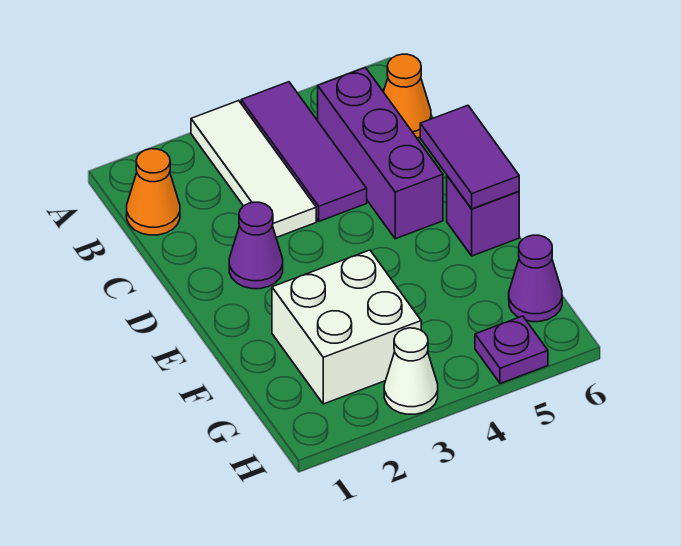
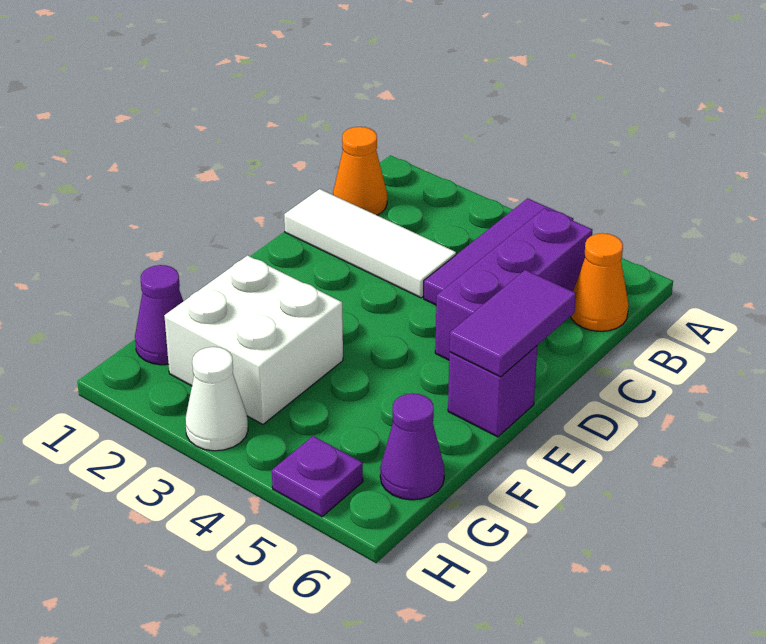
white 1x3 tile [191,101,316,238] -> white 1x3 tile turned to [284,189,456,298]
purple 1x1 cone [229,202,283,289] -> purple 1x1 cone moved to [135,265,183,365]

